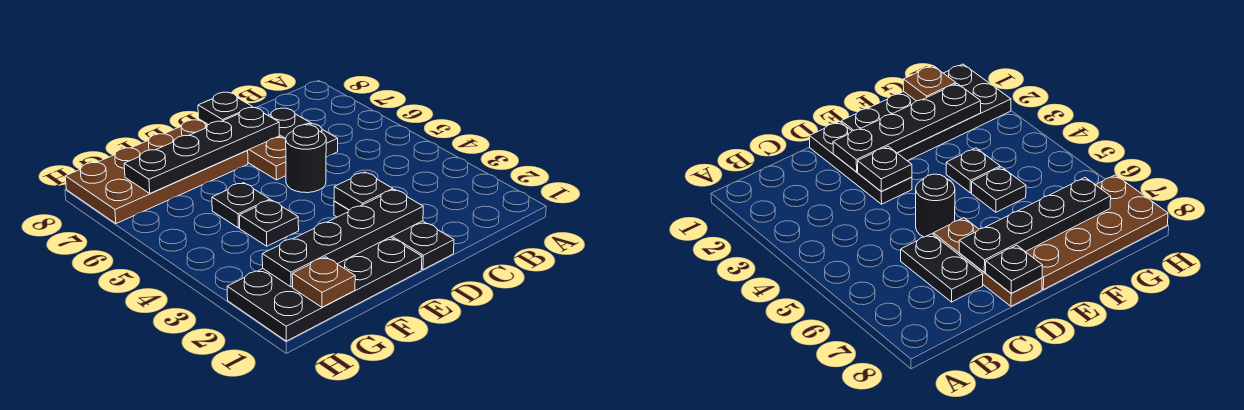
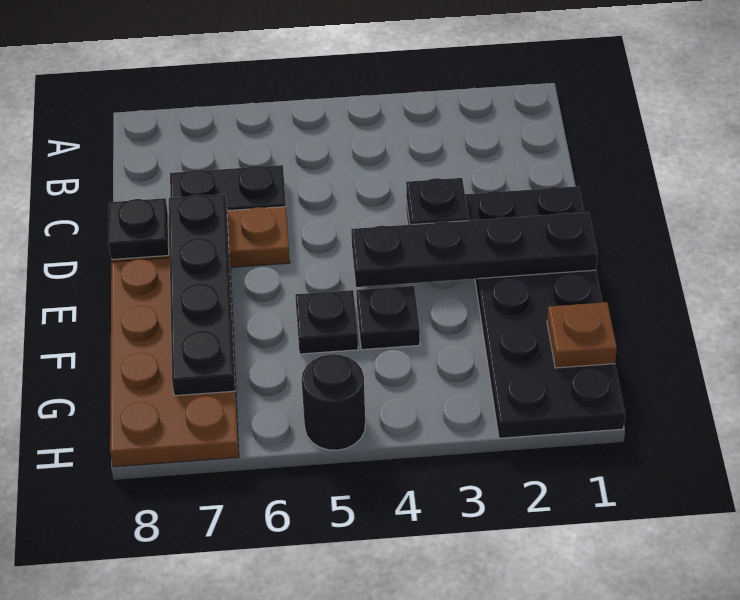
black 1x4 plate [262,190,423,287] -> black 1x4 plate turned to [351,212,598,287]
black 1x1 round brick [286,125,326,193] -> black 1x1 round brick moved to [302,354,365,450]

